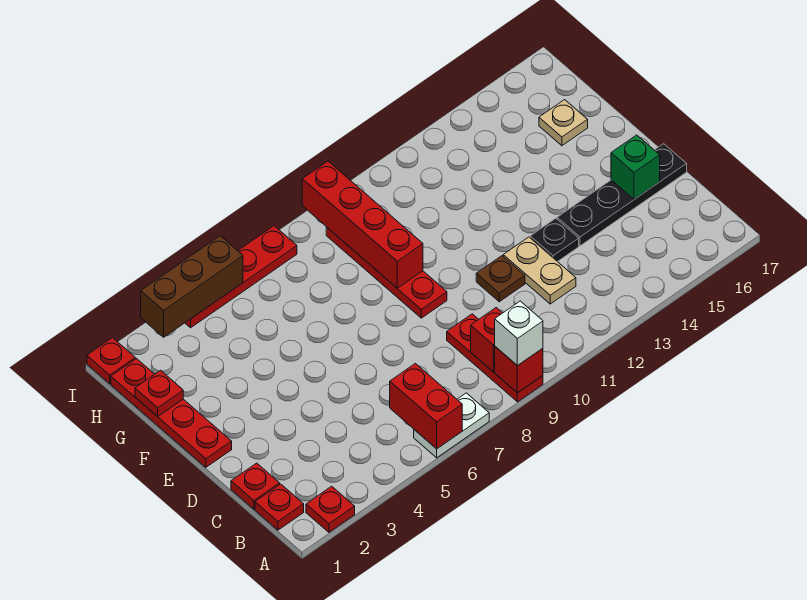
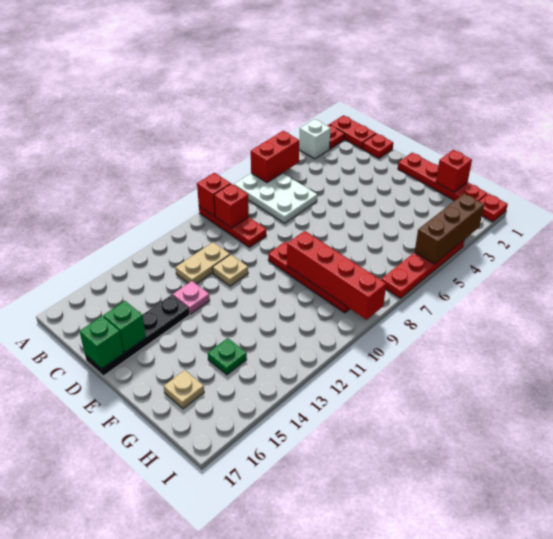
white 1x2 plate [414,393,489,458] -> white 2x3 plate [234,173,317,223]
red 1x2 brick [390,363,462,449] -> red 1x2 brick turned to [251,131,299,183]
white 1x1 brick [495,301,543,366] -> white 1x1 brick moved to [299,119,331,159]
red 1x1 plate [255,484,304,530] -> red 1x2 plate [330,115,376,149]
tan 1x2 plate [503,237,576,304] -> tan 1x2 plate turned to [175,242,230,284]
brown 1x1 plate [476,256,525,302] -> tan 1x1 plate [213,255,248,286]
black 1x1 plate [530,218,579,262] -> pink 1x1 plate [173,281,210,314]
none -> green 1x1 brick [79,316,124,369]
red 1x1 plate [135,370,183,416] -> red 1x1 brick [436,150,472,192]
none -> green 1x1 plate [208,338,247,375]

